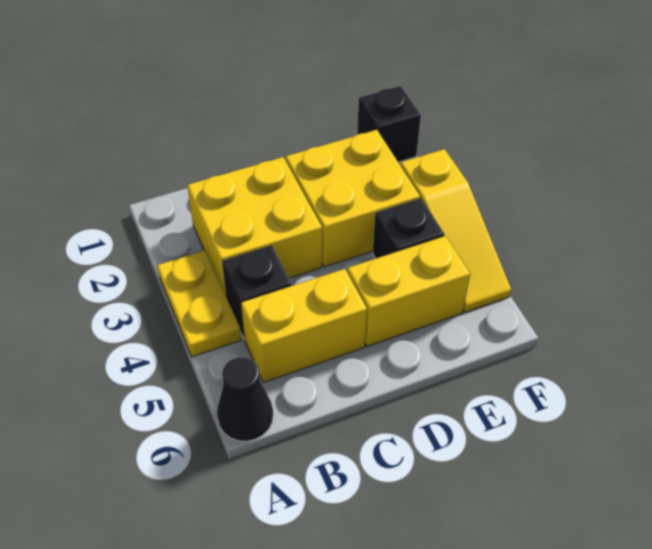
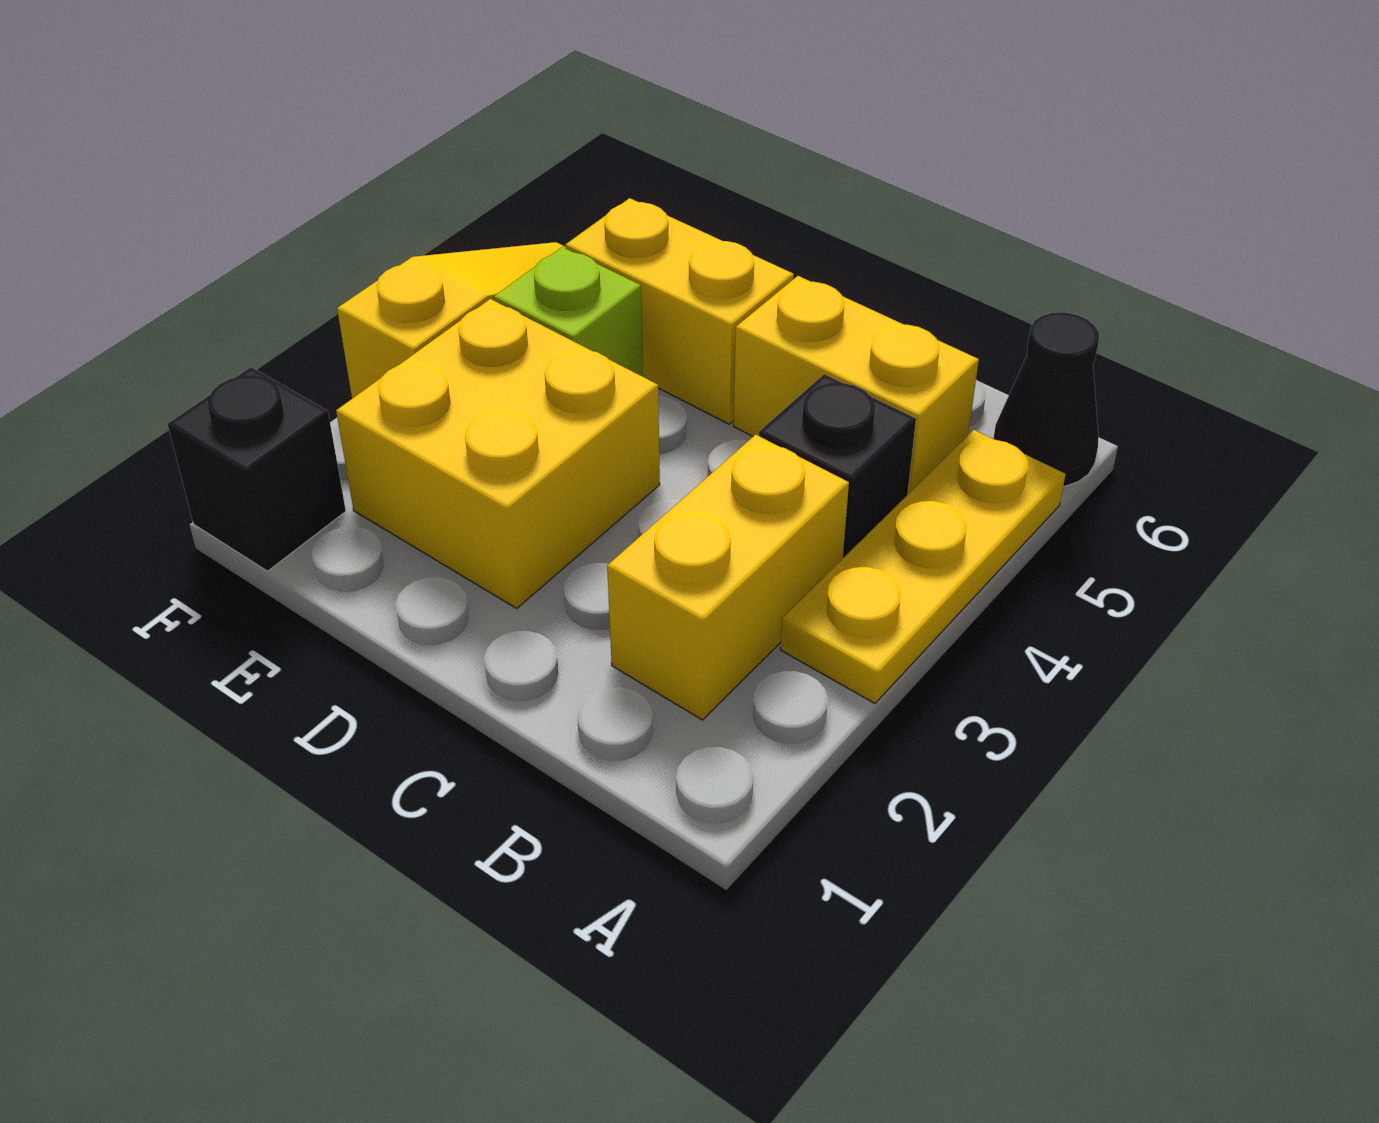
yellow 1x2 plate [157,250,241,357] -> yellow 1x3 plate [780,430,1065,703]
yellow 2x2 brick [187,157,322,295] -> yellow 1x2 brick [607,435,849,720]
black 1x1 brick [372,198,444,259] -> lime 1x1 brick [494,247,643,377]

